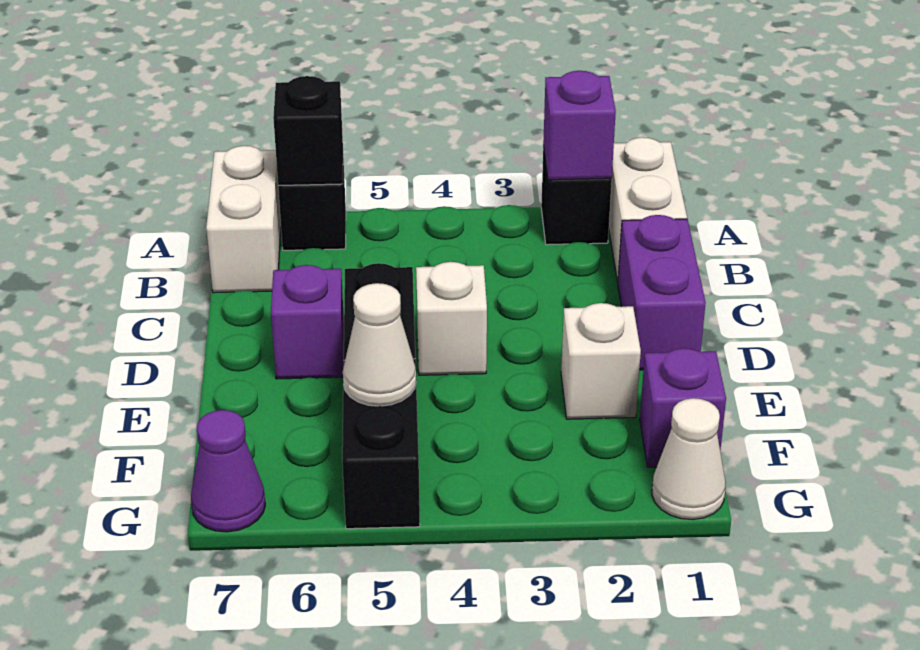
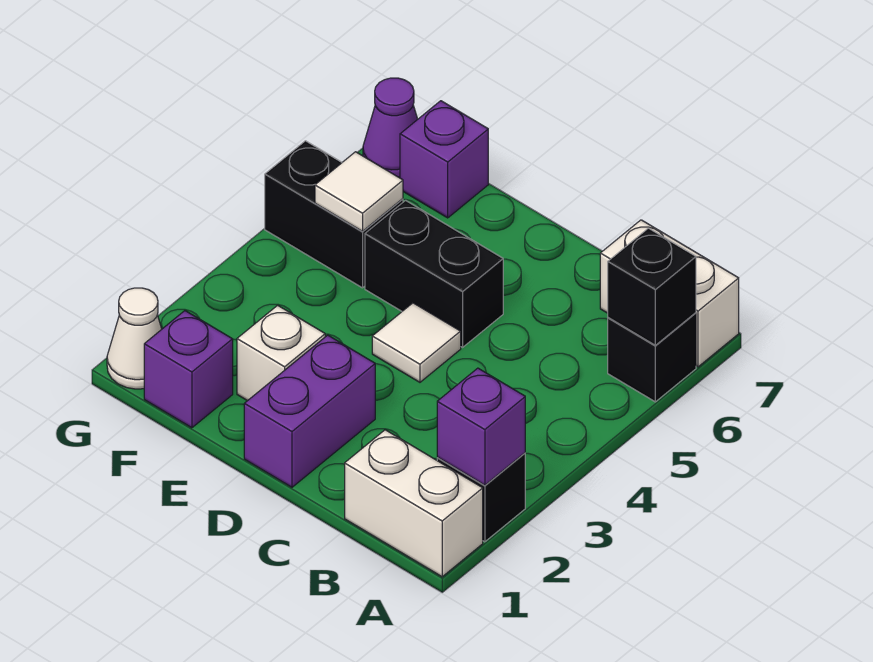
purple 1x2 brick [618,215,706,370] -> purple 1x2 brick turned to [244,335,375,487]
white 1x1 brick [416,262,487,375] -> white 1x1 tile [372,303,461,382]
purple 1x1 brick [271,265,344,379] -> purple 1x1 brick moved to [400,101,488,218]
white 1x1 cone [343,283,416,406] -> white 1x1 tile [315,152,403,231]

